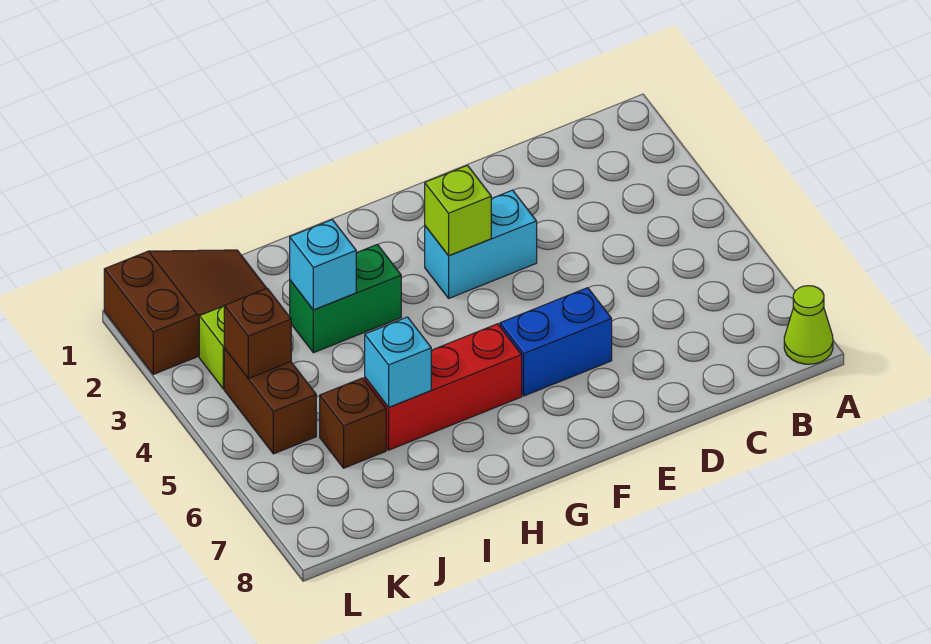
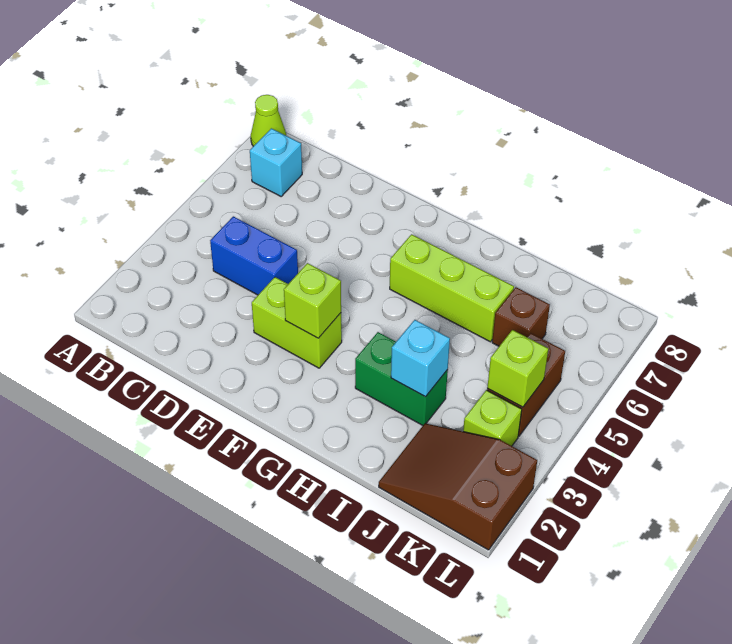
cyan 1x2 brick [425,190,537,298] -> lime 1x2 brick [252,277,342,368]
blue 1x2 brick [500,288,612,396] -> blue 1x2 brick moved to [210,216,298,295]
red 1x3 brick [365,324,522,450] -> lime 1x3 brick [390,234,514,342]
cyan 1x1 brick [365,317,431,407] -> cyan 1x1 brick moved to [250,128,302,196]
brown 1x1 brick [224,288,291,378] -> lime 1x1 brick [487,330,548,407]

